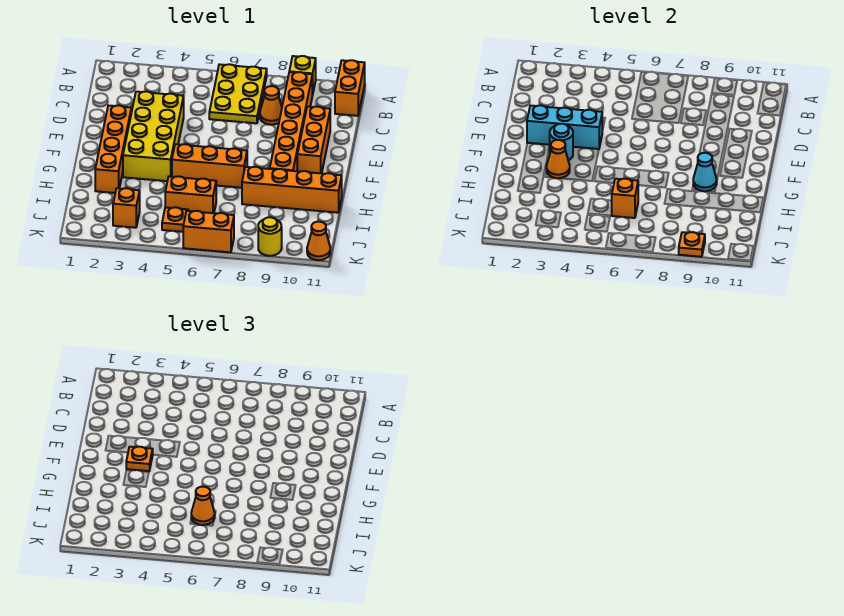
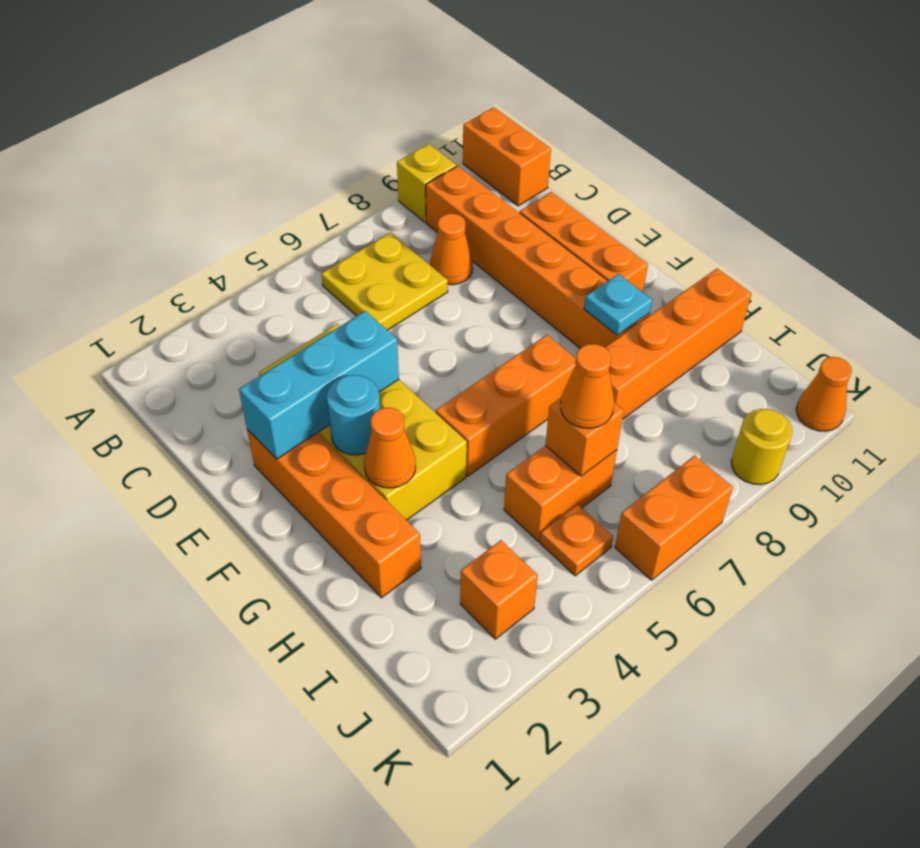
yellow 2x3 plate [209,64,267,123] -> yellow 2x2 plate [321,232,448,330]
orange 1x1 plate [126,447,153,471] -> none
cyan 1x1 cone [693,153,717,191] -> cyan 1x1 plate [584,274,652,335]
orange 1x1 plate [679,232,705,257] -> none

